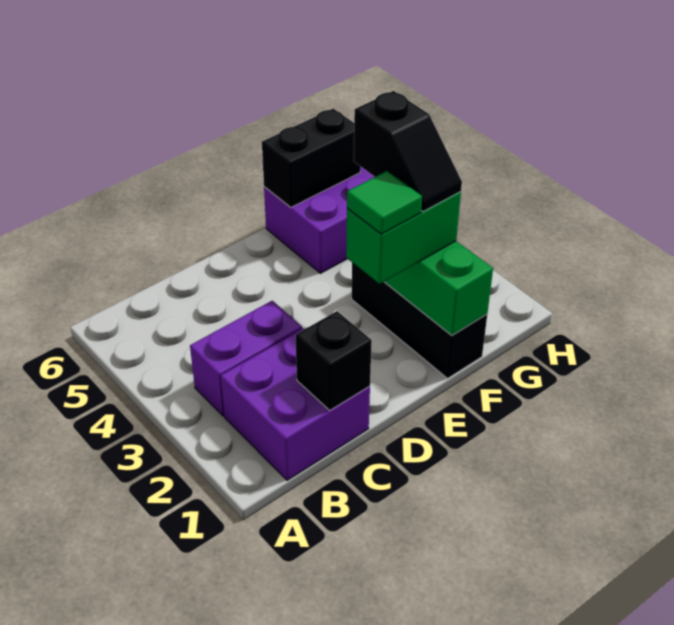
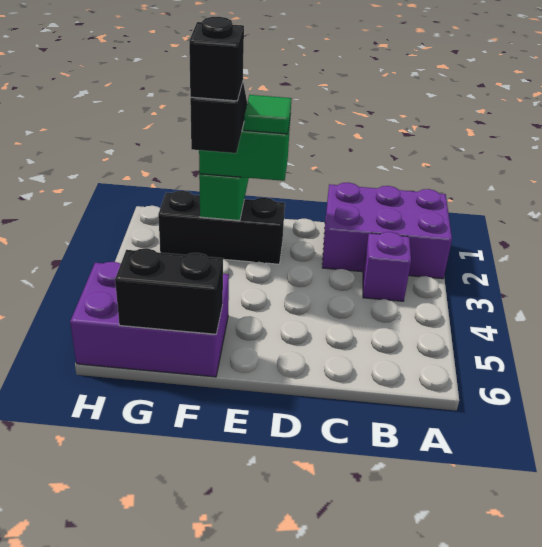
purple 2x2 brick [221,328,370,480] -> purple 2x3 brick [322,182,452,279]
purple 1x2 brick [190,301,302,416] -> purple 1x1 brick [363,232,411,301]
black 1x1 brick [296,311,372,410] -> black 1x1 brick moved to [189,17,244,101]
black 1x3 brick [352,263,487,378] -> black 1x3 brick turned to [158,191,285,264]

